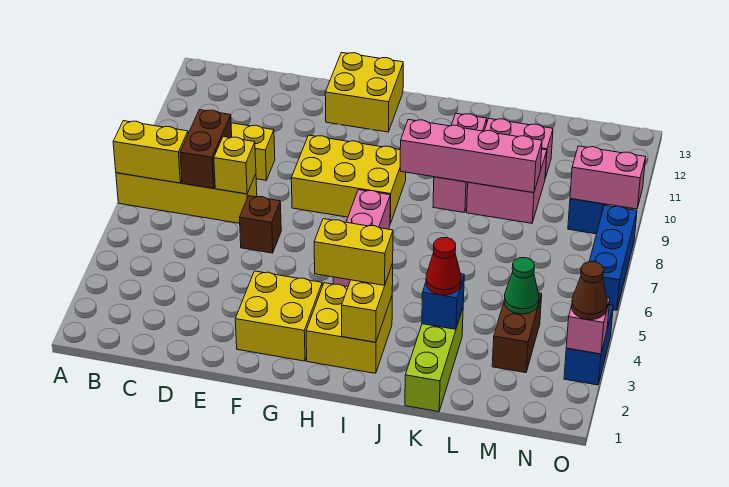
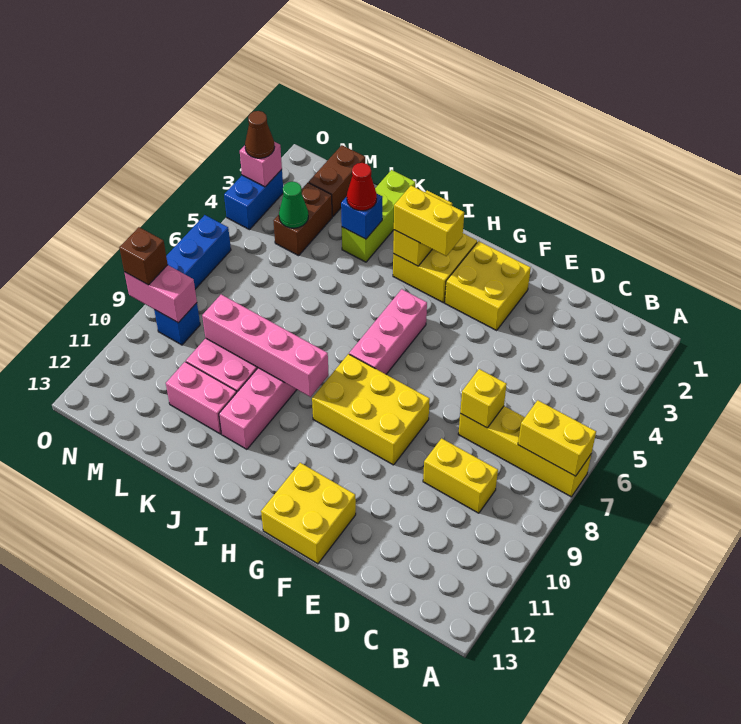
brown 1x2 brick [180,110,232,189] -> brown 1x2 brick moved to [309,145,365,217]
brown 1x1 brick [240,196,281,253] -> brown 1x1 brick moved to [119,227,168,285]

